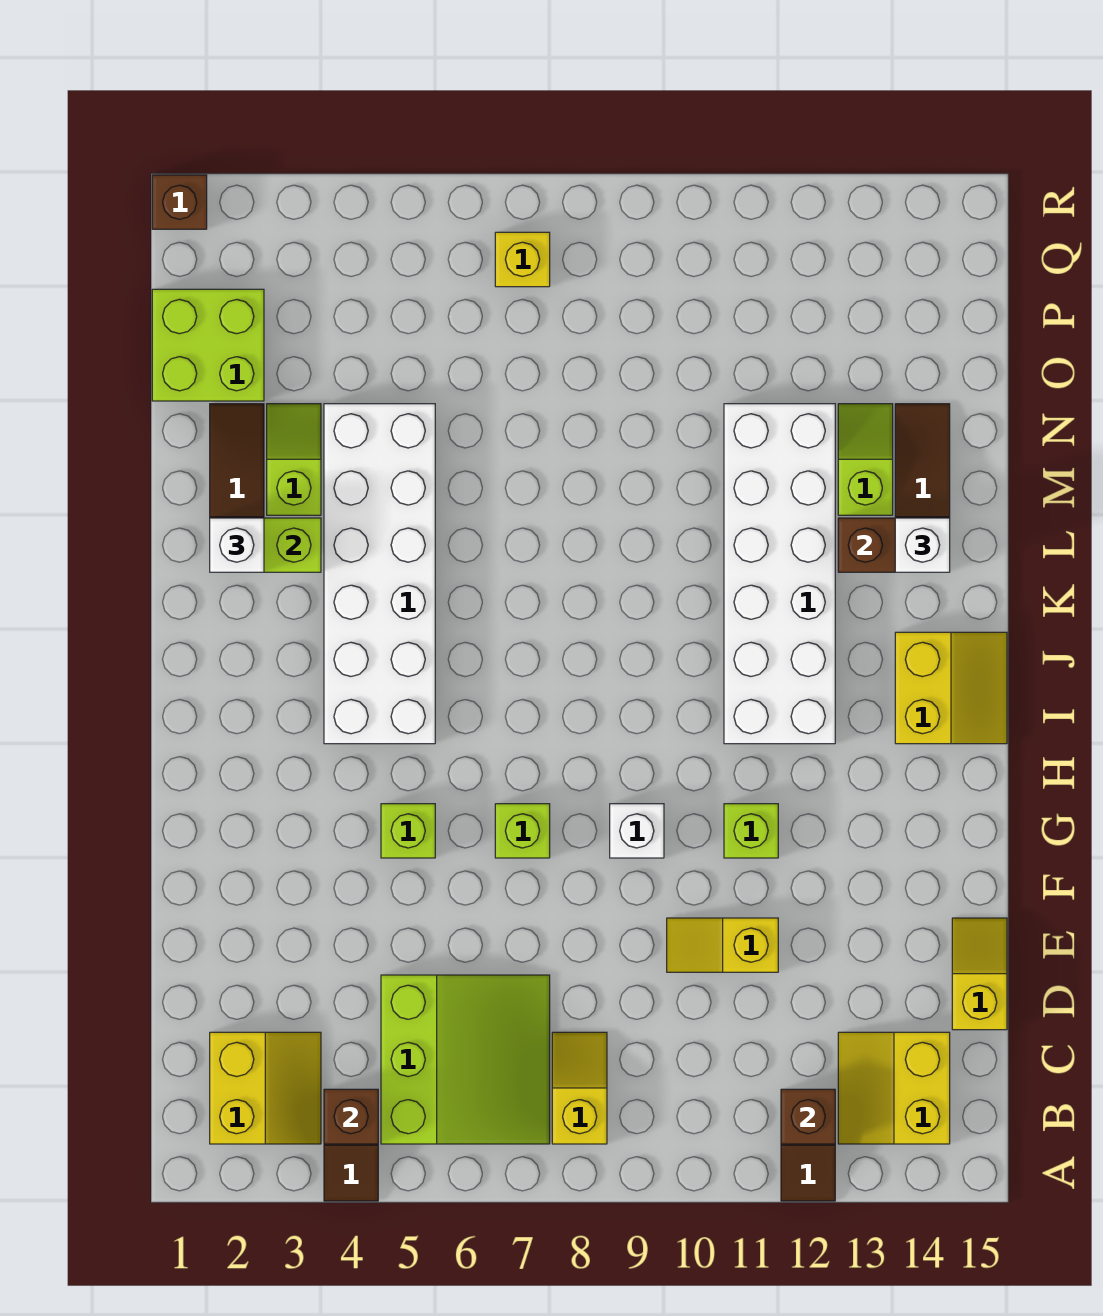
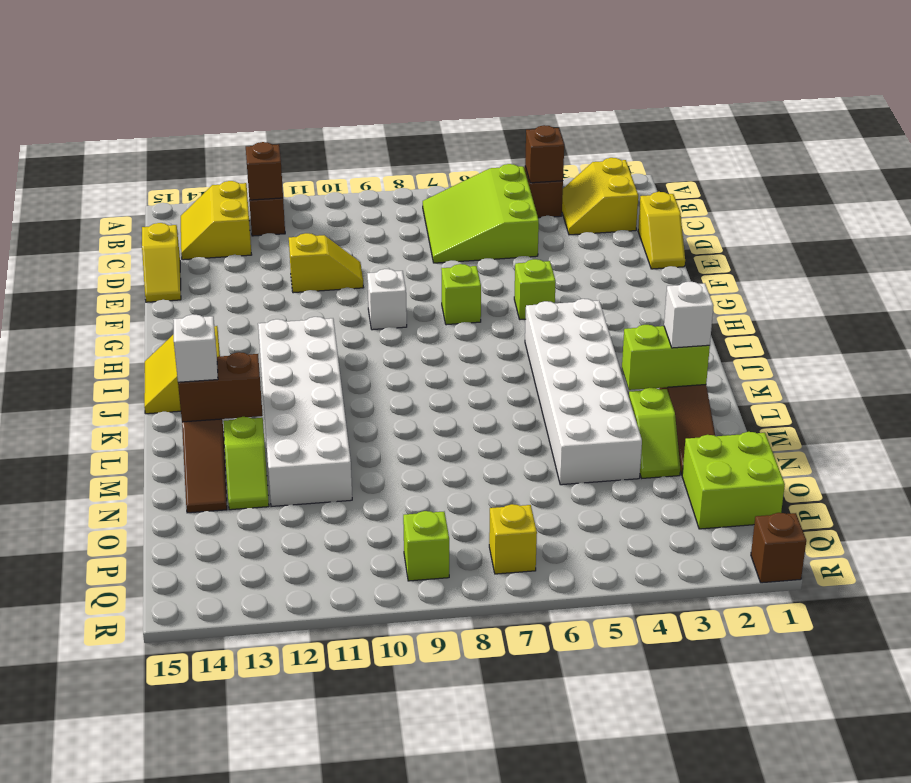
yellow 1x2 slope [552,1032,607,1144] -> yellow 1x2 slope moved to [638,192,685,269]
yellow 2x2 slope [838,1032,950,1144] -> yellow 2x2 slope turned to [181,181,251,260]
lime 1x1 brick [724,804,778,858] -> lime 1x1 brick moved to [403,511,449,581]

